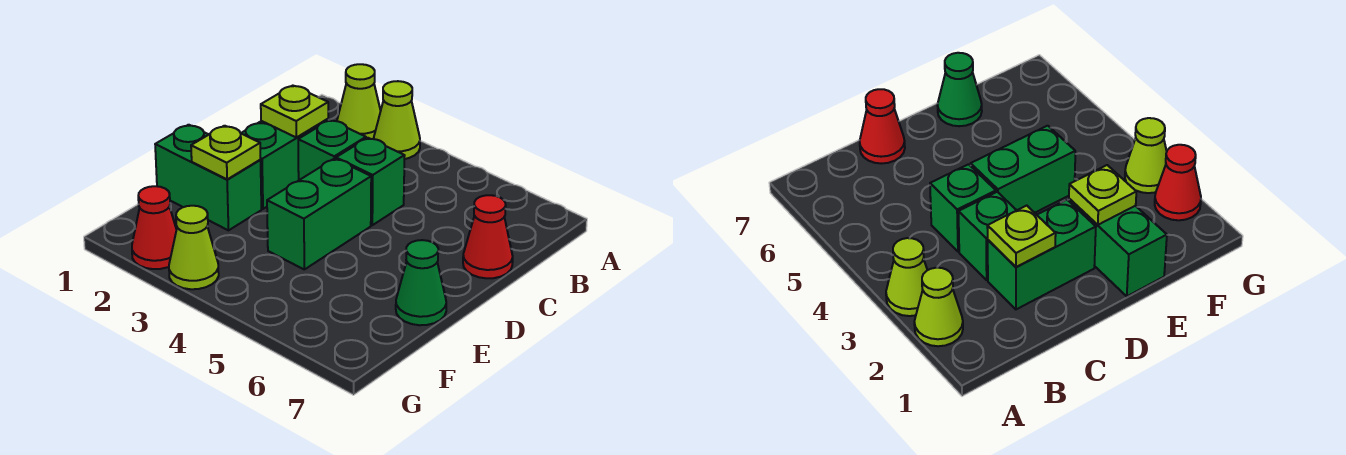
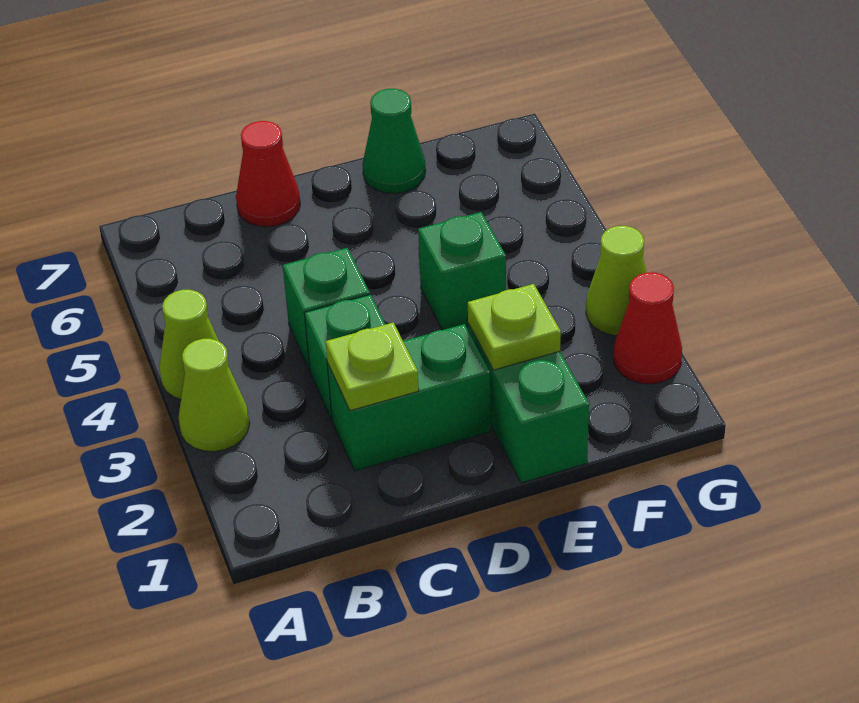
lime 1x1 cone [337,64,381,139] -> lime 1x1 cone moved to [159,290,219,399]
green 1x2 brick [267,158,371,269] -> green 1x1 brick [418,212,506,330]

